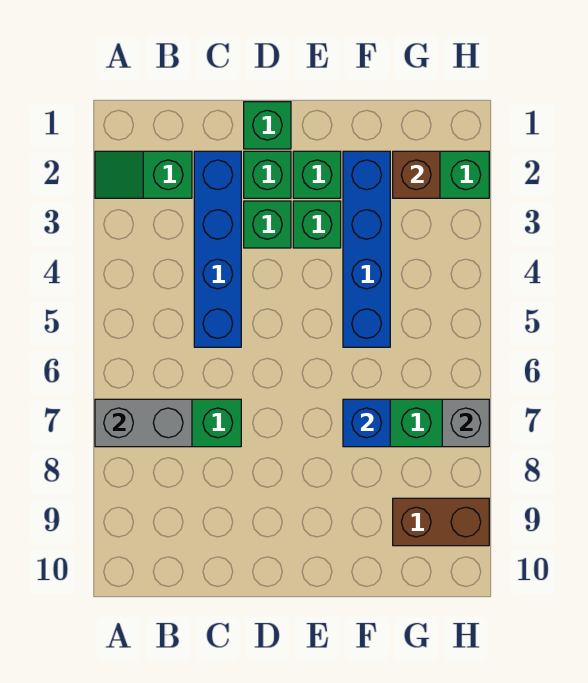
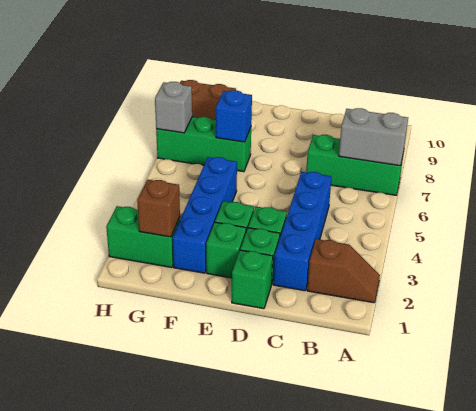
green 1x2 slope [95,151,192,198] -> brown 1x2 slope [307,239,380,303]

